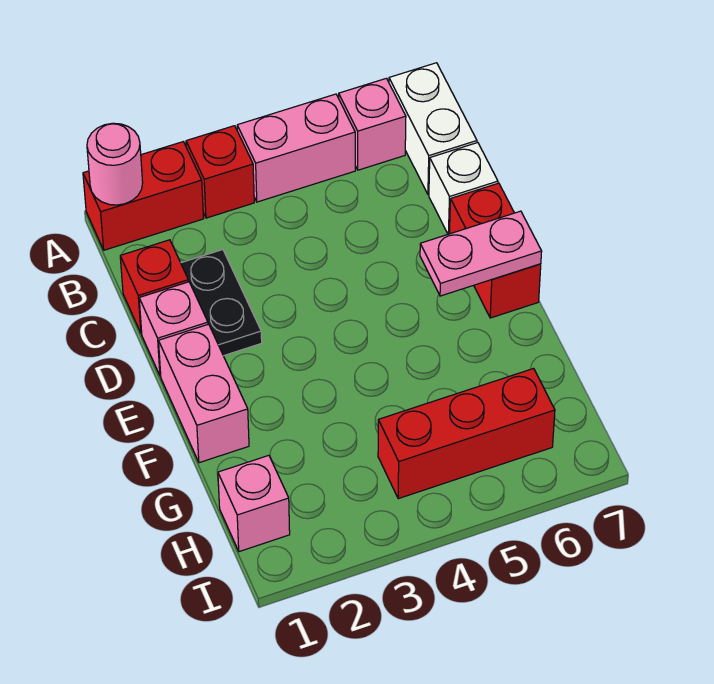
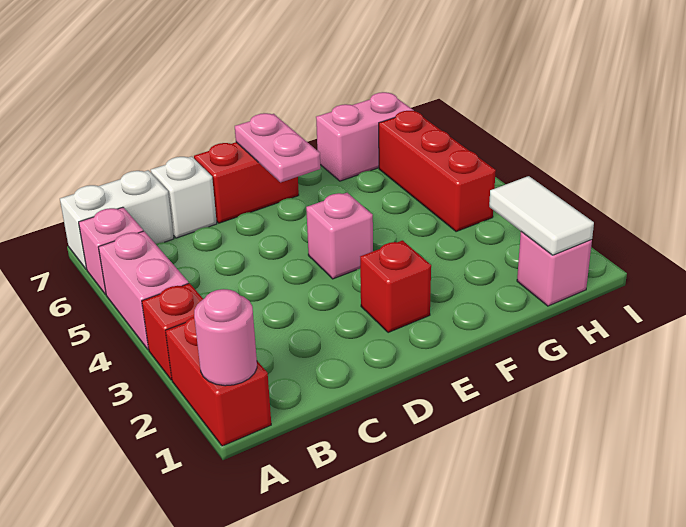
red 1x1 brick [120,240,188,334] -> red 1x1 brick moved to [360,240,431,333]
black 1x2 plate [181,250,262,356] -> none
pink 1x1 brick [139,282,208,376] -> pink 1x1 brick moved to [306,193,373,279]
pink 1x2 brick [159,324,249,463] -> pink 1x2 brick moved to [316,92,414,181]
none -> white 1x2 tile [489,176,594,255]

